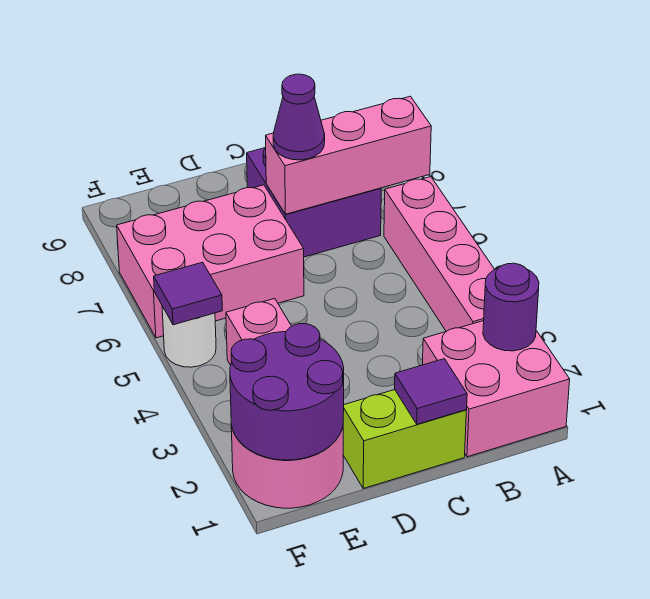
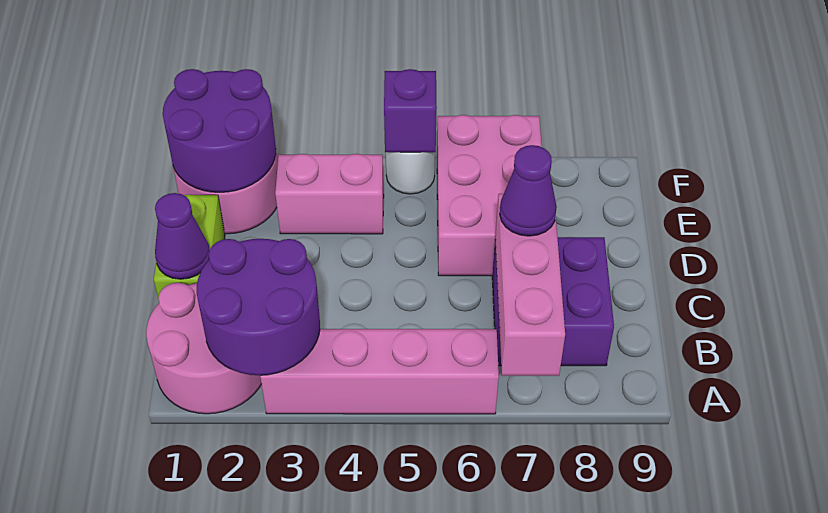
pink 2x2 brick [422,321,570,457] -> pink 2x2 round brick [146,283,261,414]
purple 1x1 round brick [483,263,539,351] -> purple 2x2 round brick [197,239,320,376]
purple 1x1 tile [395,359,467,424] -> purple 1x1 cone [155,193,210,279]
purple 1x1 tile [154,262,222,325] -> purple 1x1 brick [384,69,437,152]

